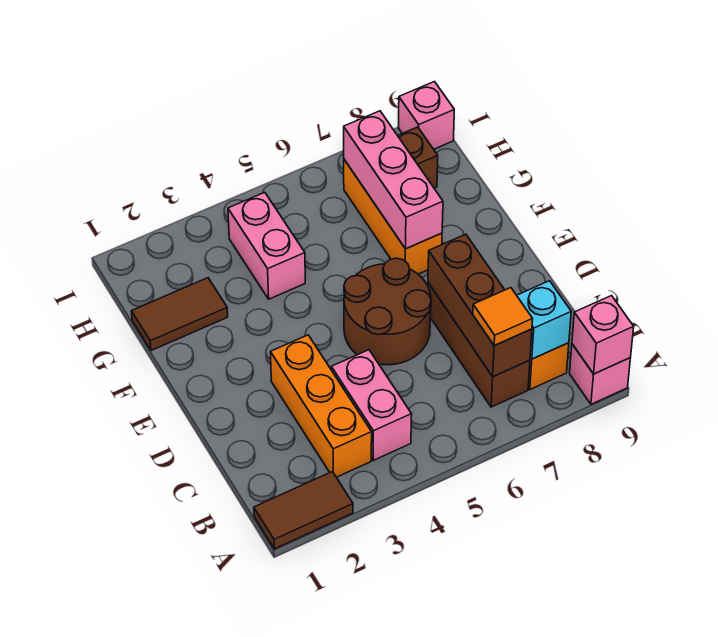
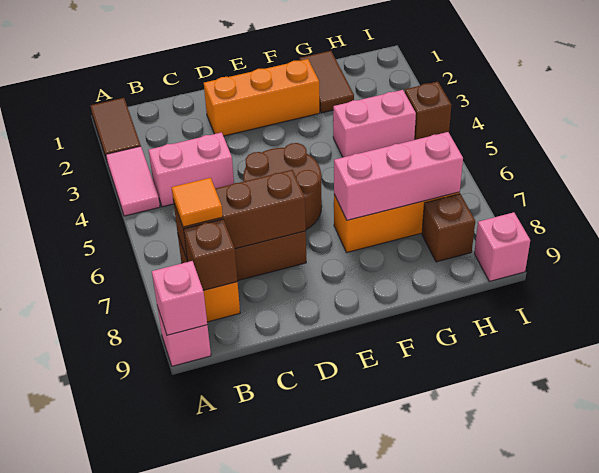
none -> pink 1x2 tile [106,146,160,216]
orange 1x3 brick [271,335,372,477] -> orange 1x3 brick moved to [204,59,320,136]
cyan 1x1 brick [517,281,571,359] -> brown 1x1 brick [184,219,237,291]
none -> brown 1x1 brick [405,82,451,140]

